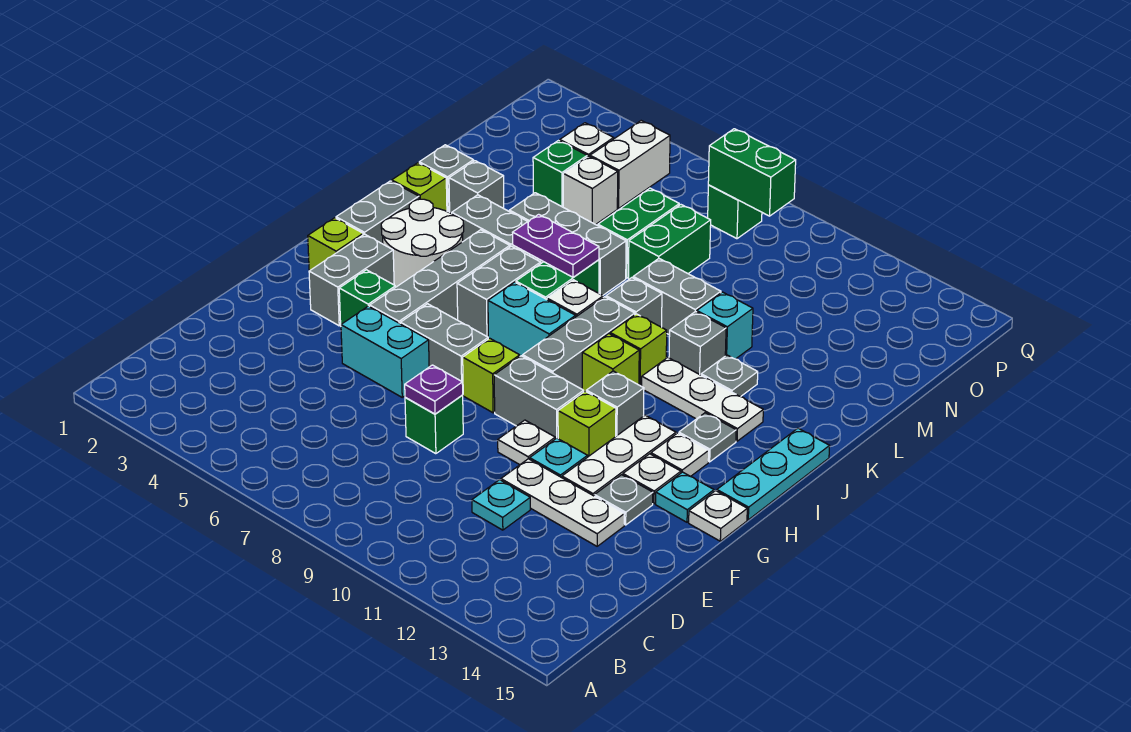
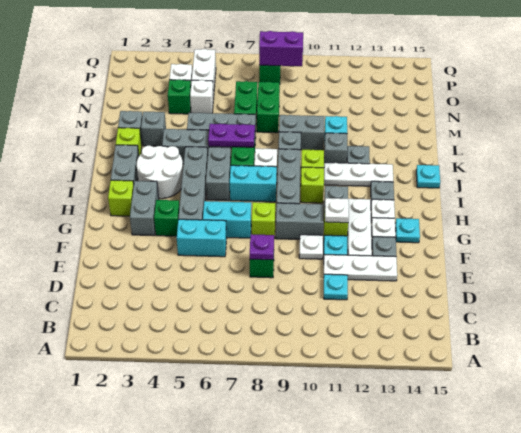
grey 1x2 brick [400,304,488,385] -> cyan 1x2 brick [203,201,251,238]
white 1x1 plate [689,491,747,541] -> white 1x1 plate moved to [325,198,349,223]
cyan 1x3 plate [717,428,830,520] -> cyan 1x1 plate [416,165,440,188]
green 1x2 brick [708,129,796,216] -> purple 1x2 brick [259,31,303,66]

